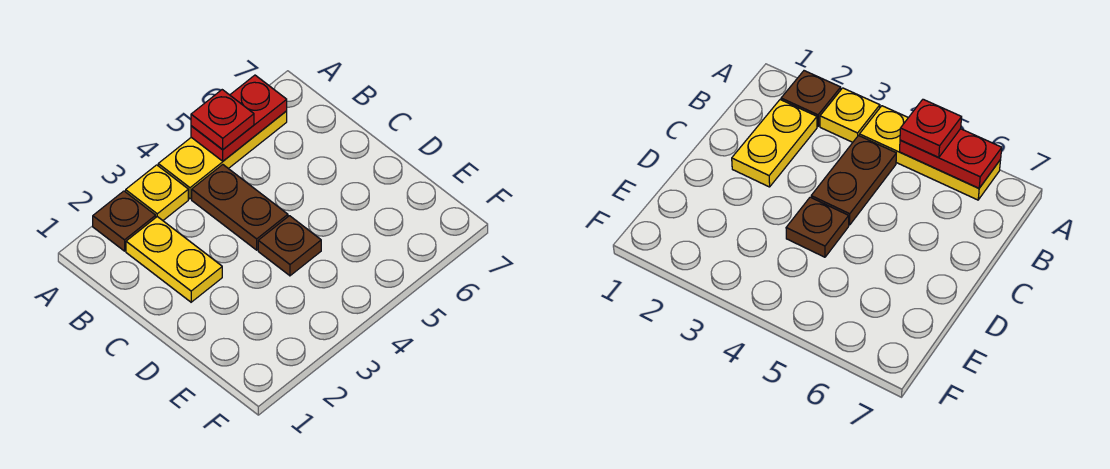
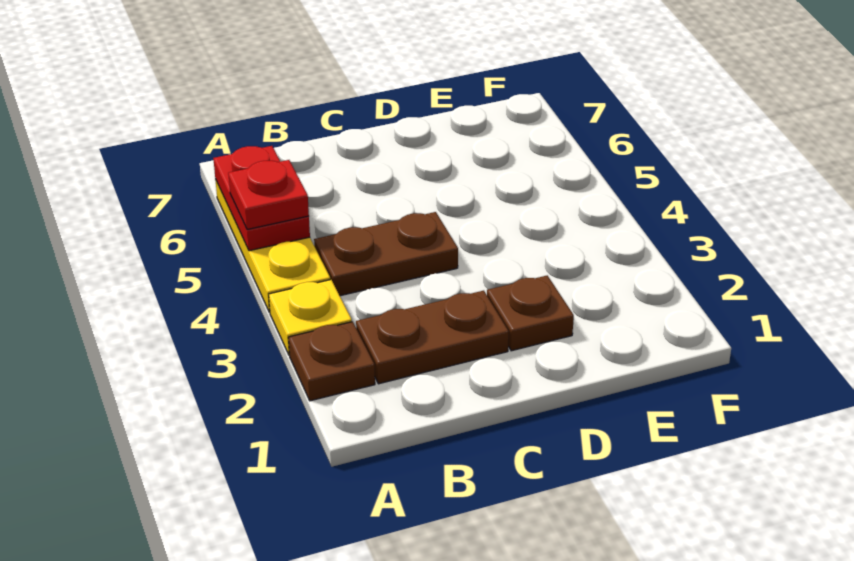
yellow 1x2 plate [126,217,222,302] -> brown 1x2 plate [356,291,509,384]
brown 1x1 plate [258,216,321,276] -> brown 1x1 plate moved to [487,276,574,351]

